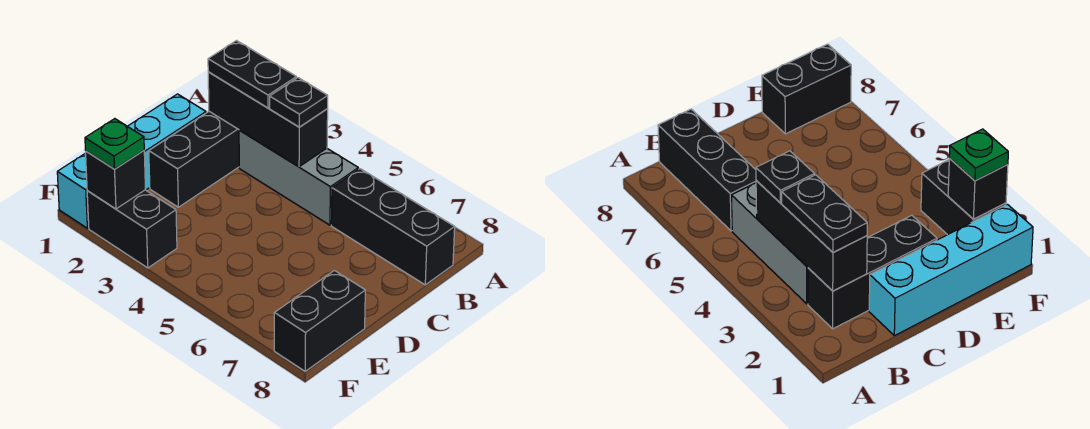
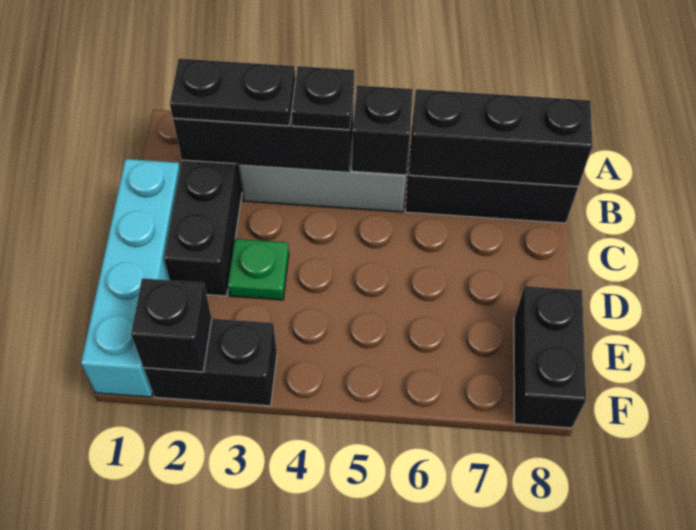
none -> black 1x1 brick [352,85,413,175]
none -> black 1x3 brick [409,89,593,187]
green 1x1 plate [85,119,144,169] -> green 1x1 plate moved to [228,239,289,300]

